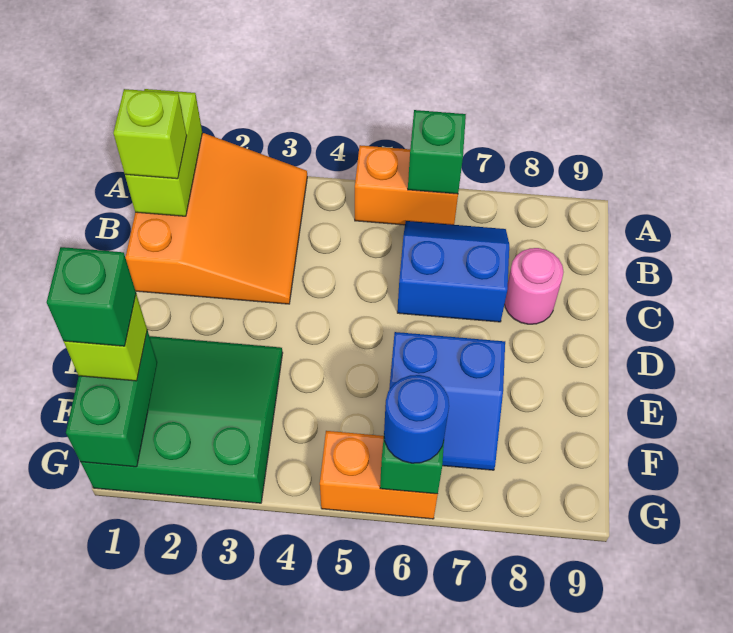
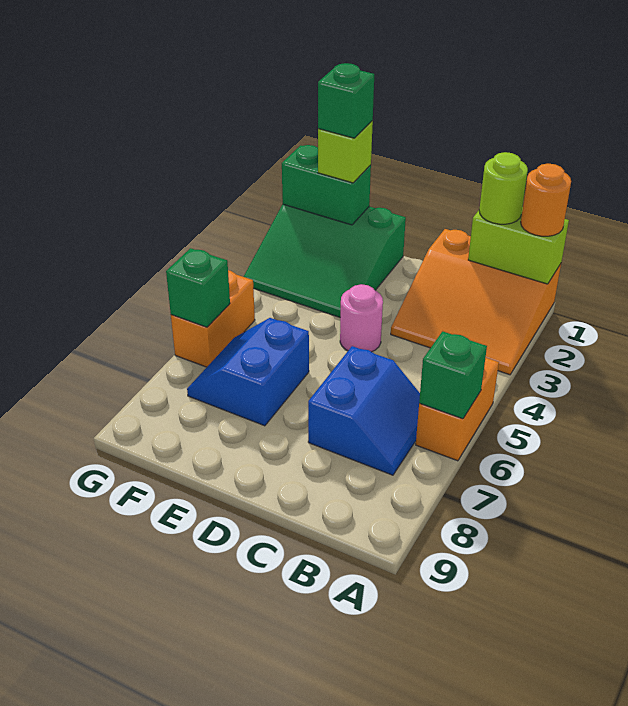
none -> orange 1x1 round brick [521,164,571,236]
lime 1x1 brick [113,89,187,179] -> lime 1x1 round brick [479,152,528,224]
pink 1x1 round brick [505,248,564,324] -> pink 1x1 round brick moved to [340,284,383,352]
green 3x3 slope [81,336,283,503] -> green 3x3 slope turned to [244,204,406,317]
blue 1x1 round brick [384,375,449,463] -> none

